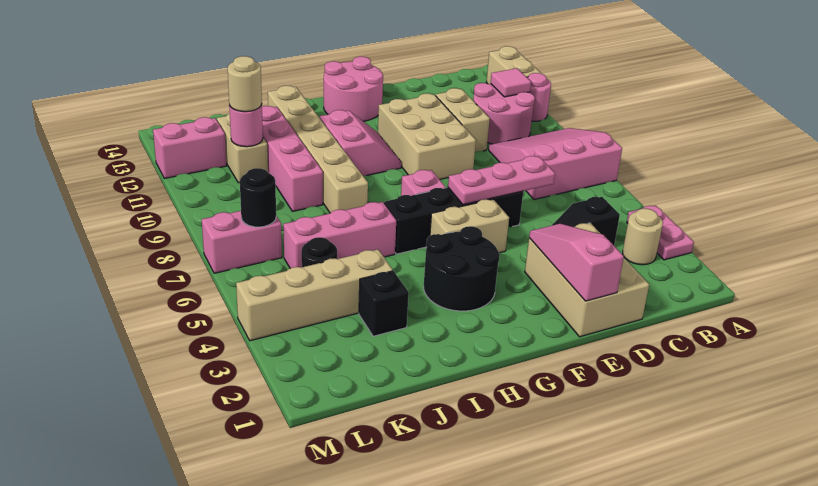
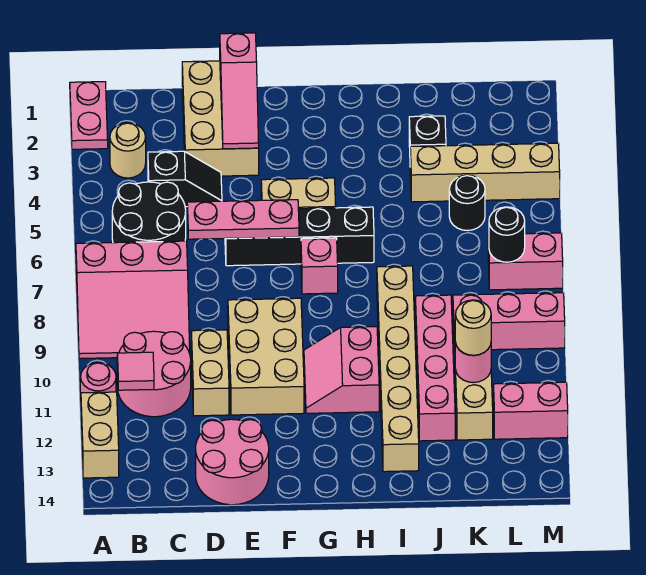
pink 1x2 plate [627,206,694,260] -> pink 1x2 plate moved to [70,82,108,149]
pink 2x2 round brick [324,57,383,121] -> pink 2x2 round brick moved to [196,419,269,505]
black 2x2 round brick [424,226,500,311] -> black 2x2 round brick moved to [112,182,186,243]
pink 1x3 brick [283,202,396,268] -> pink 1x3 brick moved to [453,293,565,350]

